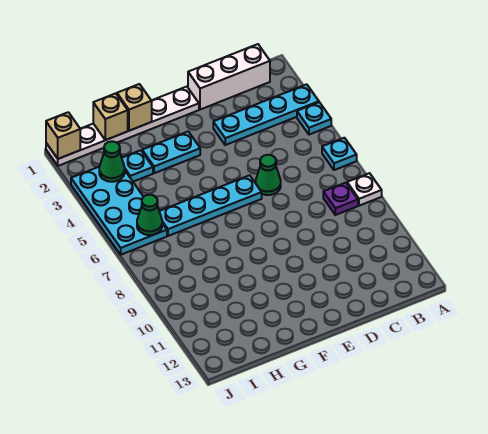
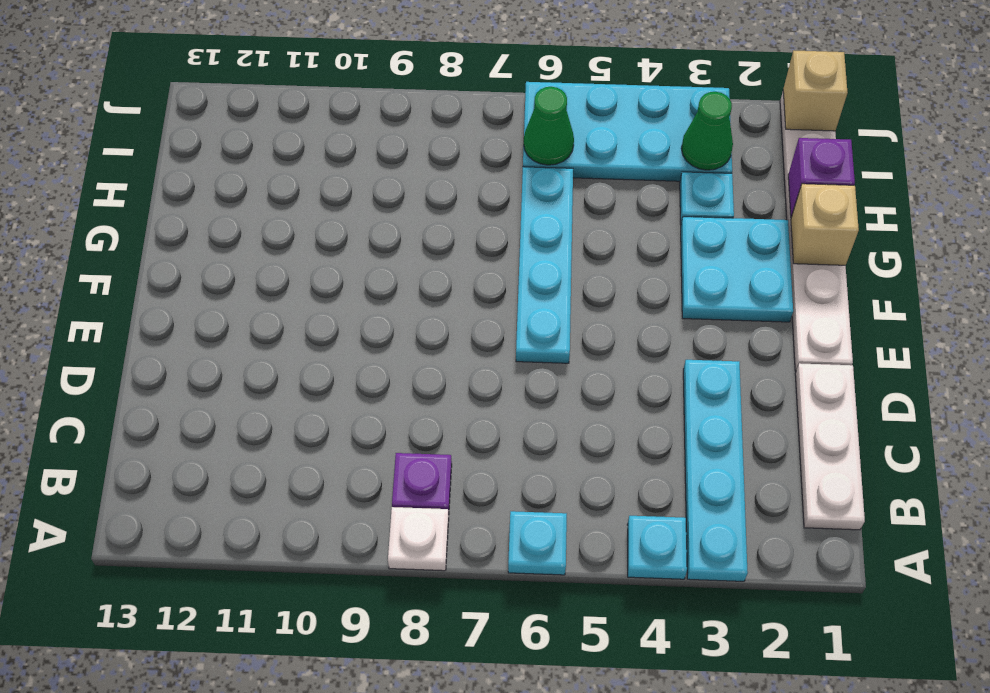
white 1x3 brick [188,44,270,110] -> white 1x3 plate [795,363,865,530]
green 1x1 cone [256,155,281,195] -> none
cyan 1x2 plate [142,132,200,173] -> cyan 2x2 plate [681,217,793,322]
tan 1x1 brick [93,93,128,140] -> purple 1x1 brick [788,138,855,217]

